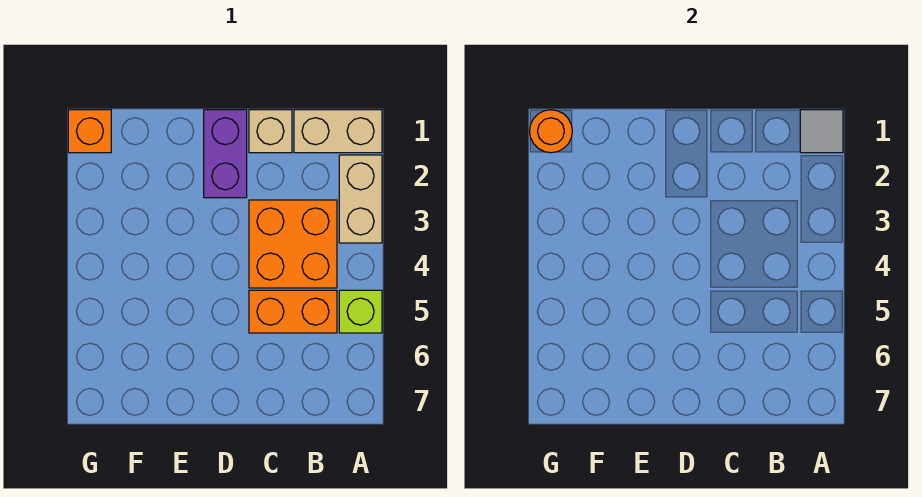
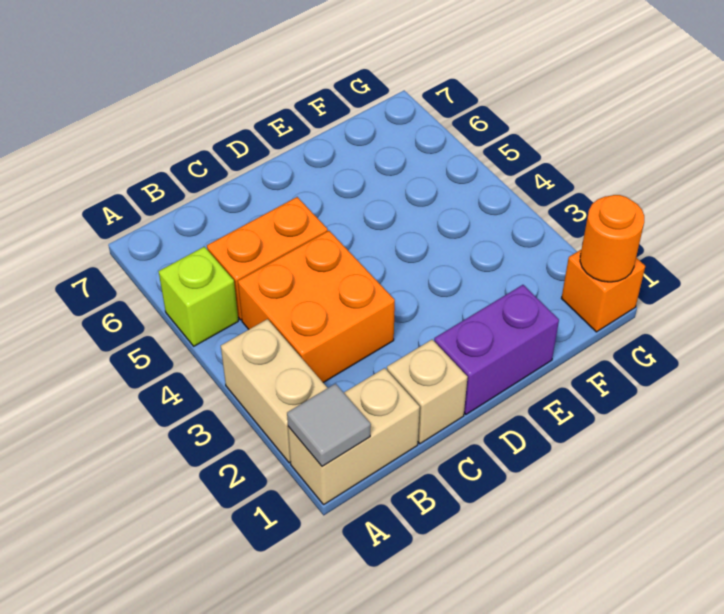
purple 1x2 brick [204,110,247,198] -> purple 1x2 brick turned to [434,285,559,414]

